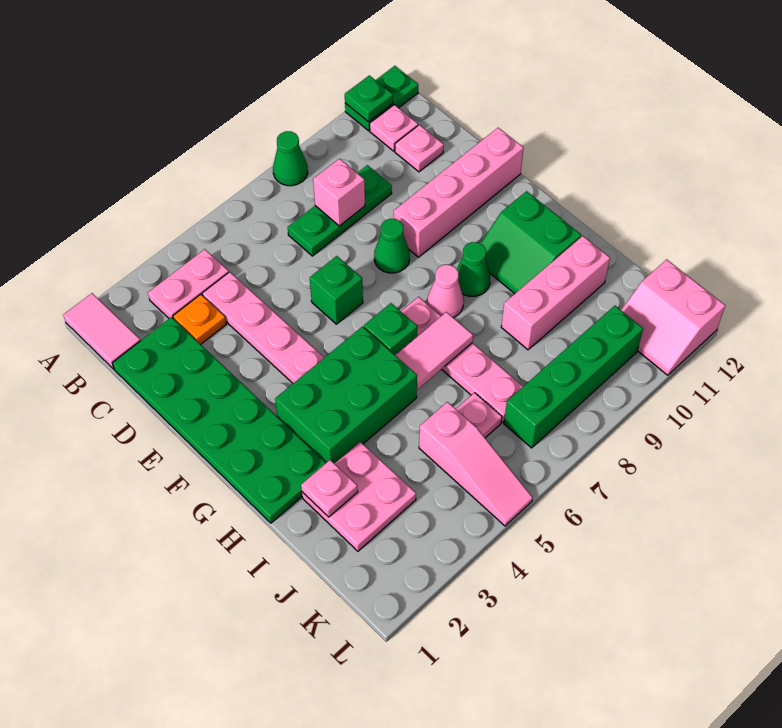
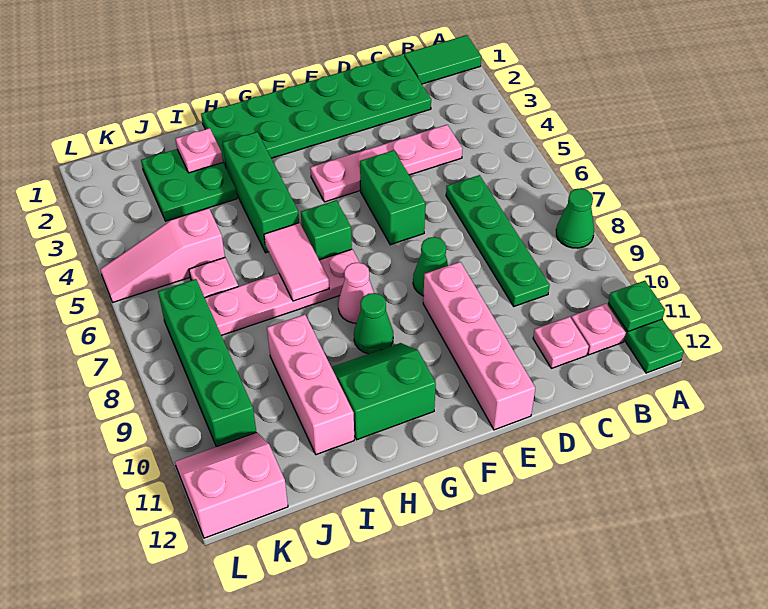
pink 1x2 tile [63,293,140,369] -> green 1x2 tile [404,35,481,84]
pink 1x2 plate [148,249,229,318] -> none
orange 1x1 plate [173,294,226,345] -> none
green 1x3 plate [288,165,392,256] -> green 1x4 plate [446,175,550,306]
pink 1x1 brick [313,159,365,226] -> none
green 1x1 brick [310,256,363,324] -> green 1x2 brick [360,150,425,245]
green 2x3 brick [275,327,417,464] -> green 1x3 brick [223,132,299,253]
pink 2x2 plate [302,442,416,551] -> green 2x2 plate [141,149,237,221]

